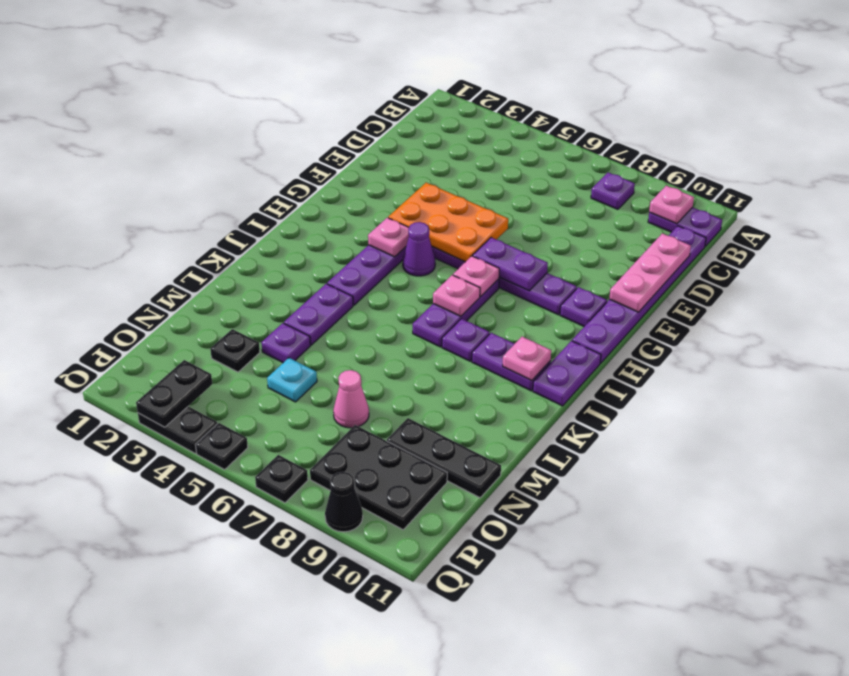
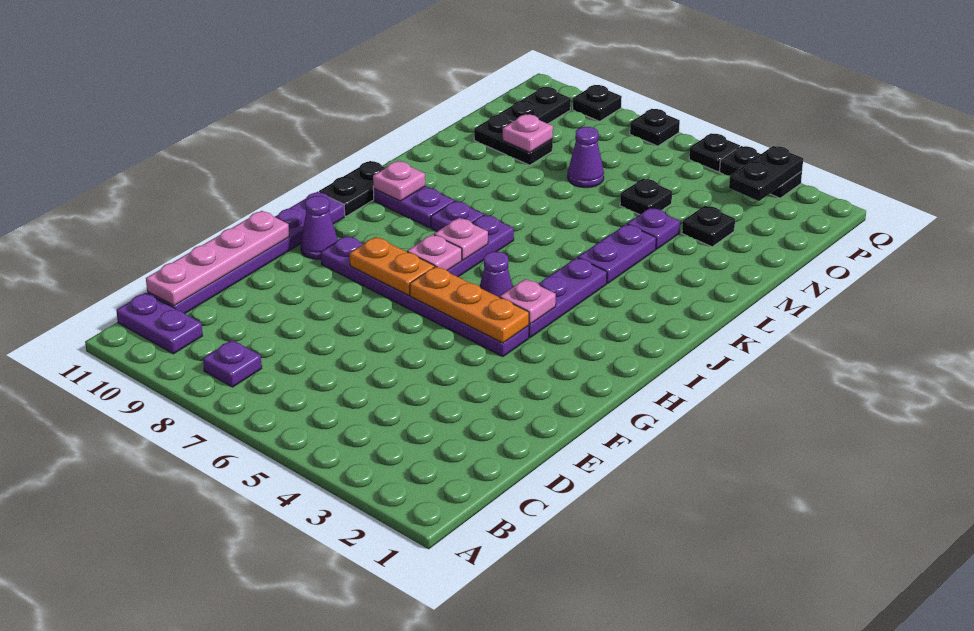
pink 1x1 plate [649,186,694,224] -> pink 1x1 plate moved to [503,114,553,153]
pink 1x3 plate [609,233,691,312] -> pink 1x4 plate [146,211,289,306]
orange 2x3 plate [388,183,508,262] -> orange 1x3 plate [410,267,529,343]
purple 1x2 plate [473,237,548,291] -> orange 1x2 plate [350,237,435,295]
purple 1x1 plate [560,287,607,326] -> purple 1x1 cone [301,196,338,259]
purple 1x2 plate [533,341,601,406] -> black 1x2 plate [319,161,385,216]
cyan 1x1 plate [267,358,317,402] -> black 1x1 plate [620,178,672,214]
pink 1x1 cone [333,370,369,428] -> purple 1x1 cone [568,127,604,188]
black 1x3 plate [387,418,501,498] -> black 1x2 plate [474,115,553,165]
black 2x3 plate [310,425,447,530] -> black 1x2 plate [498,87,571,124]
black 1x1 cone [325,472,363,532] -> black 1x1 plate [573,85,622,121]

